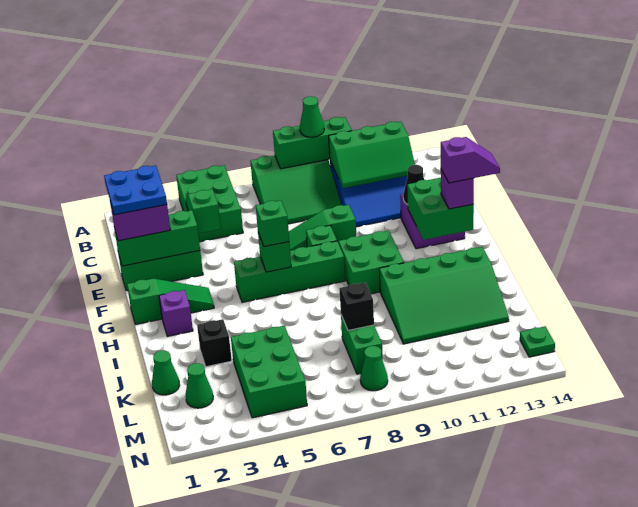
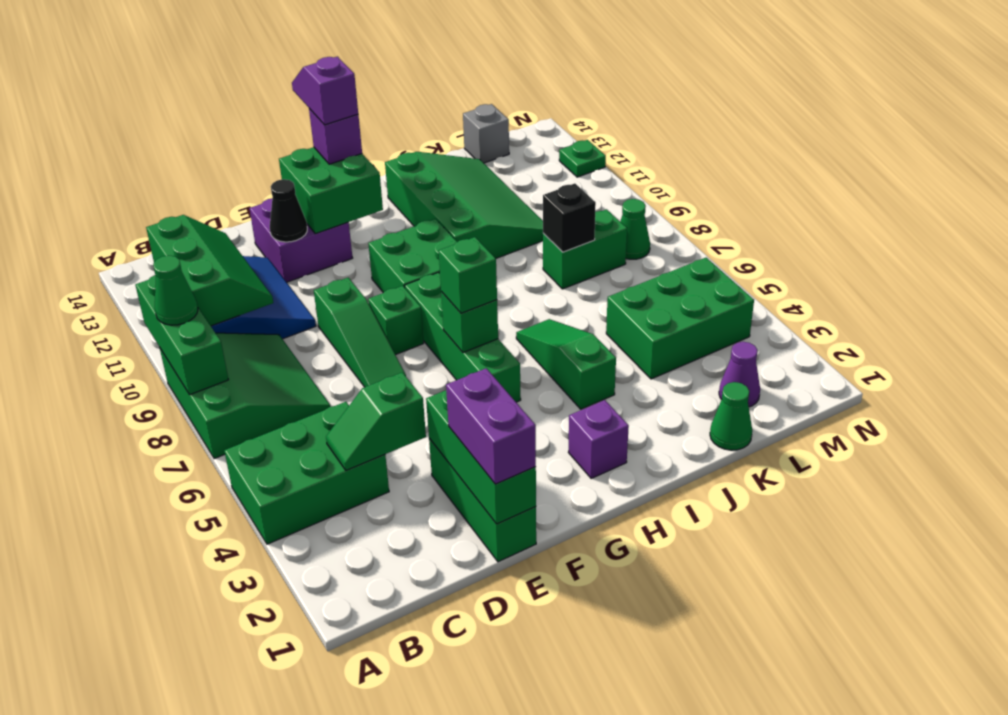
blue 2x2 plate [104,166,167,215] -> none
green 1x3 slope [127,279,214,325] -> green 1x3 slope moved to [516,319,616,409]
black 1x1 brick [197,319,232,367] -> none
green 1x1 cone [186,363,213,408] -> purple 1x1 cone [719,342,760,407]
none -> grey 1x1 brick [463,104,509,163]
green 1x1 plate [520,326,555,357] -> green 1x1 plate moved to [559,140,606,177]

